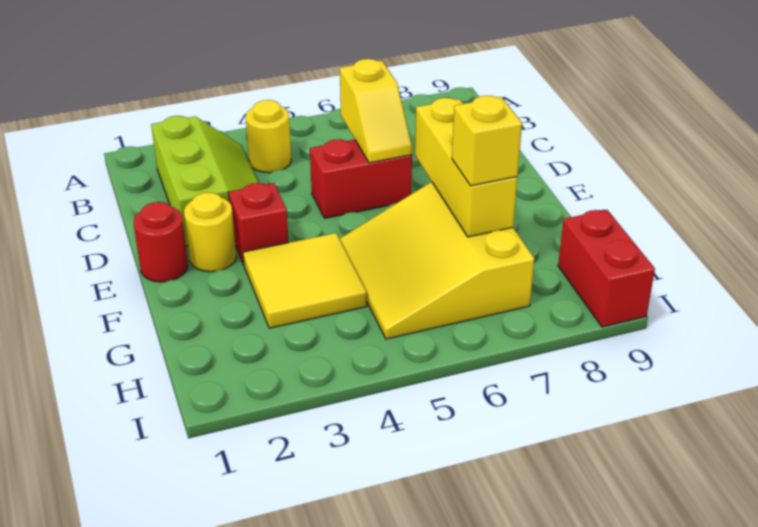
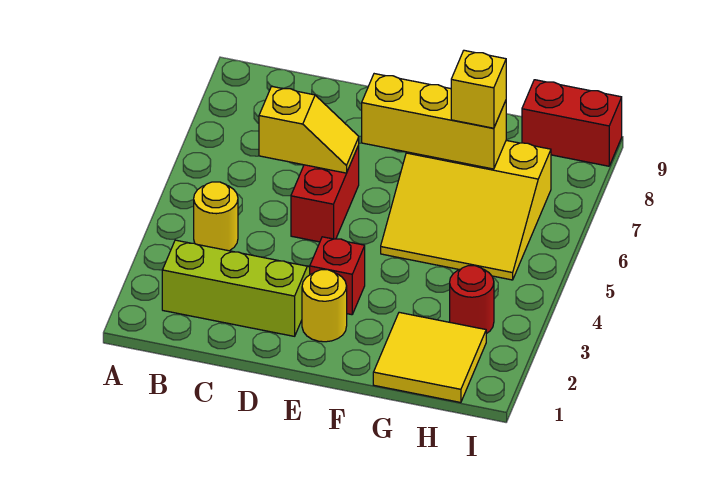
red 1x1 round brick [134,202,188,282] -> red 1x1 round brick moved to [450,266,494,334]
yellow 2x2 tile [243,233,367,328] -> yellow 2x2 tile moved to [373,312,486,403]

